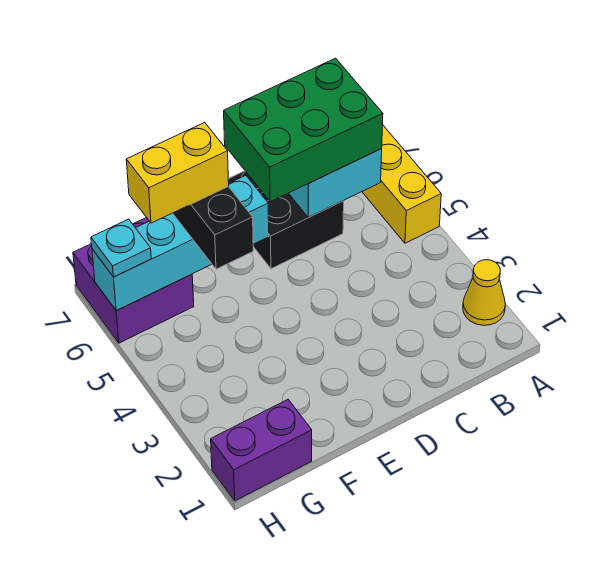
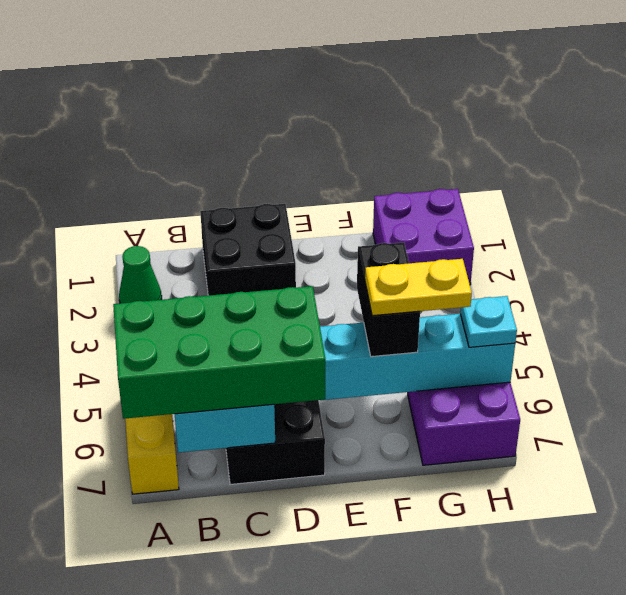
yellow 1x1 cone [463,260,505,325] -> green 1x1 cone [119,246,162,303]
green 2x3 brick [224,58,383,202] -> green 2x4 brick [113,286,326,419]
none -> black 2x2 brick [200,204,296,296]
yellow 1x2 brick [126,123,229,223] -> yellow 1x2 plate [365,259,472,316]
purple 1x2 brick [211,400,312,501] -> purple 2x2 brick [373,189,474,285]

